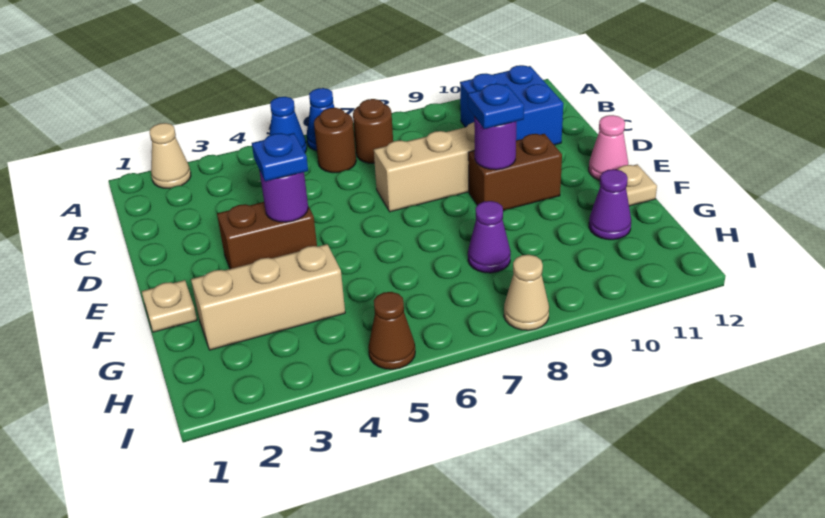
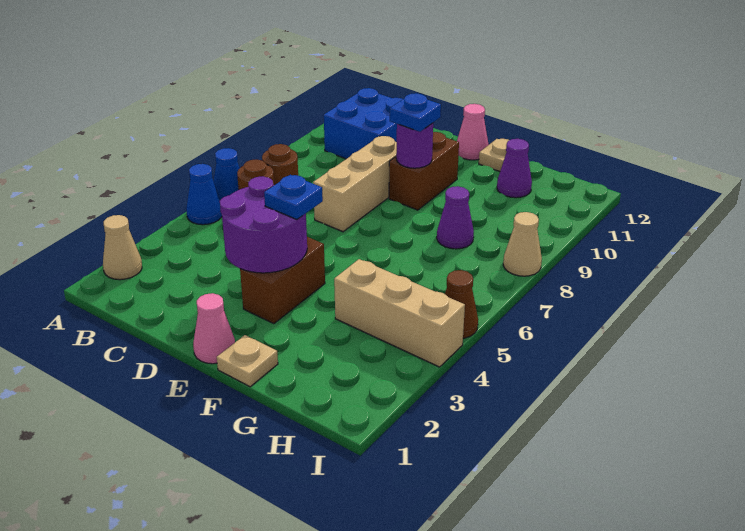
none -> pink 1x1 cone [193,293,235,364]
purple 1x1 round brick [259,170,308,222] -> purple 2x2 round brick [220,176,307,273]
tan 1x3 brick [191,244,345,350] -> tan 1x3 brick turned to [334,259,465,367]

